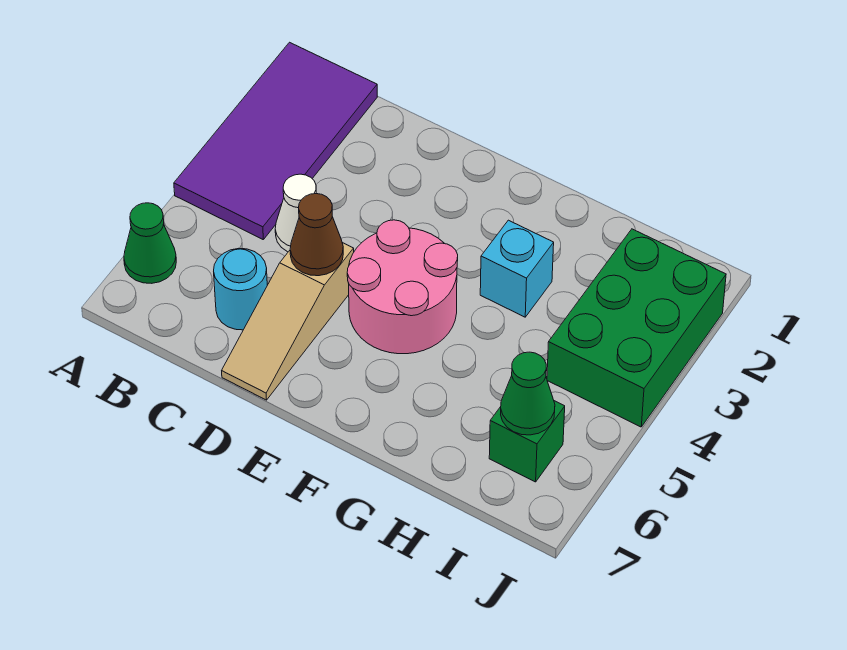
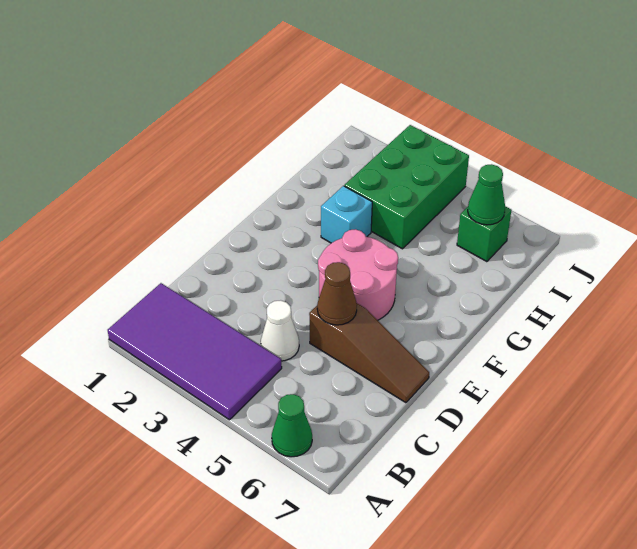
cyan 1x1 round brick [214,248,267,330] -> none
tan 1x3 slope [222,243,354,400] -> brown 1x3 slope [309,304,429,403]
green 2x3 brick [547,229,726,427] -> green 2x3 brick turned to [344,125,469,249]

